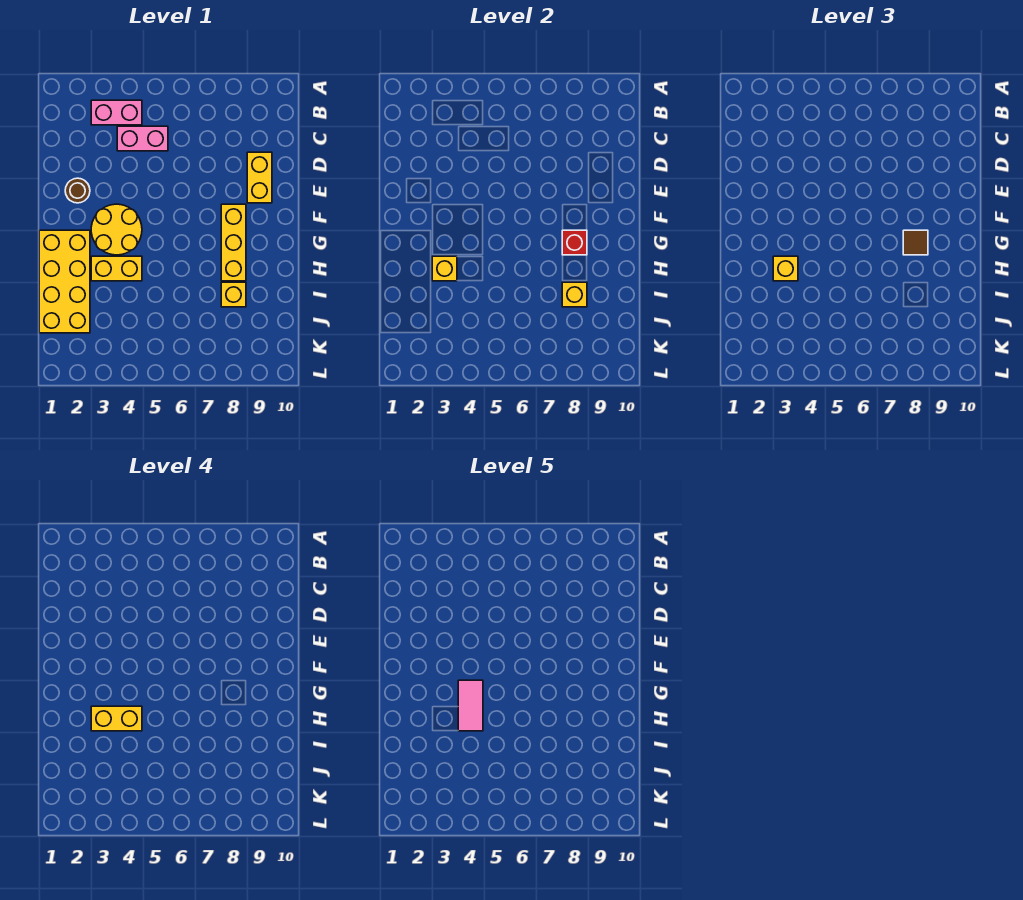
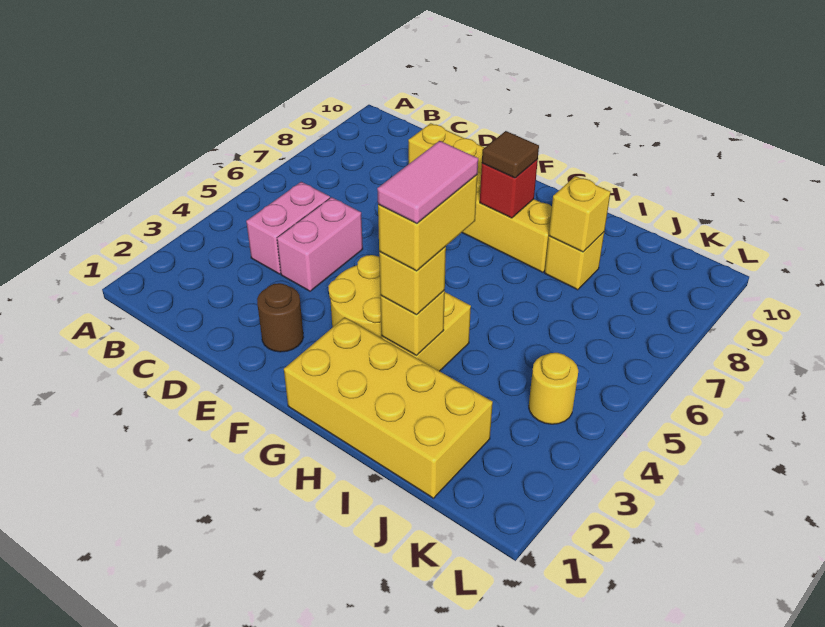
pink 1x2 brick [91,100,142,125] -> pink 1x2 brick moved to [277,197,363,291]
pink 1x2 tile [458,680,483,731] -> pink 1x2 tile turned to [377,141,478,223]
none -> yellow 1x1 round brick [529,353,578,424]

